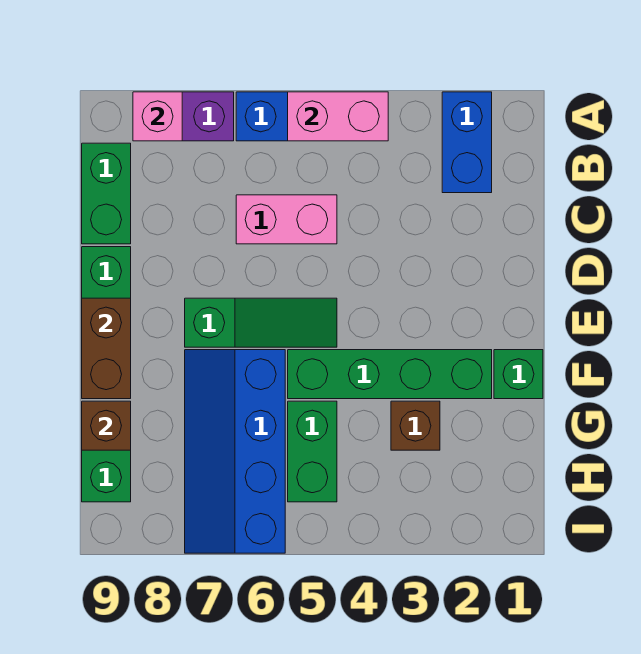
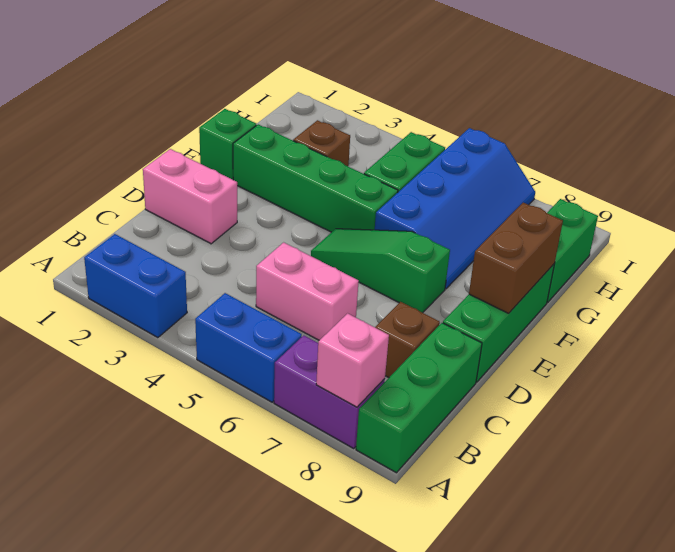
blue 1x2 brick [442,92,492,193] -> blue 1x2 brick turned to [84,234,187,338]
pink 1x2 brick [288,92,388,141] -> pink 1x2 brick moved to [143,149,237,244]
green 1x2 brick [82,143,131,244] -> green 1x3 brick [356,323,482,473]
brown 1x1 brick [82,401,131,450] -> brown 1x1 brick moved to [375,302,440,378]

